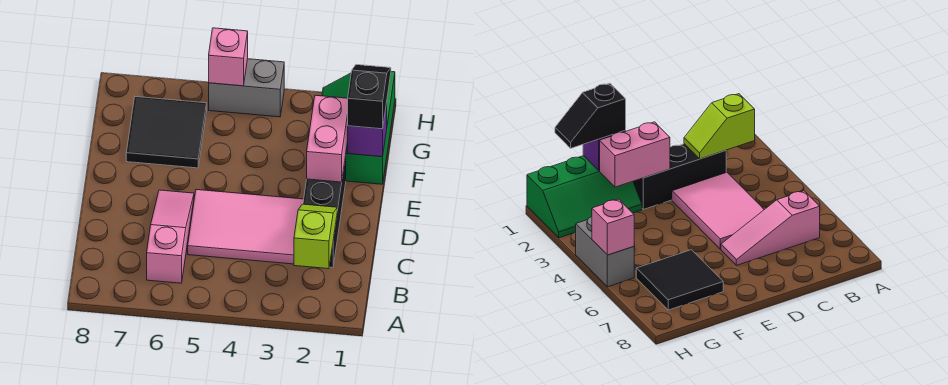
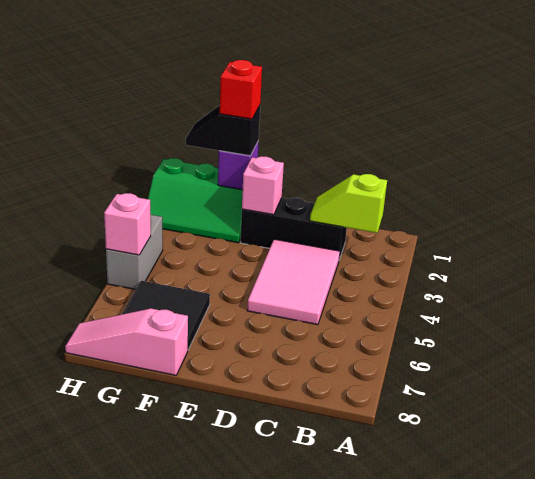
pink 1x3 slope [147,190,194,283] -> pink 1x3 slope moved to [65,309,188,375]
pink 1x2 brick [307,95,348,182] -> pink 1x1 brick [242,156,284,215]
none -> red 1x1 brick [220,60,262,119]

